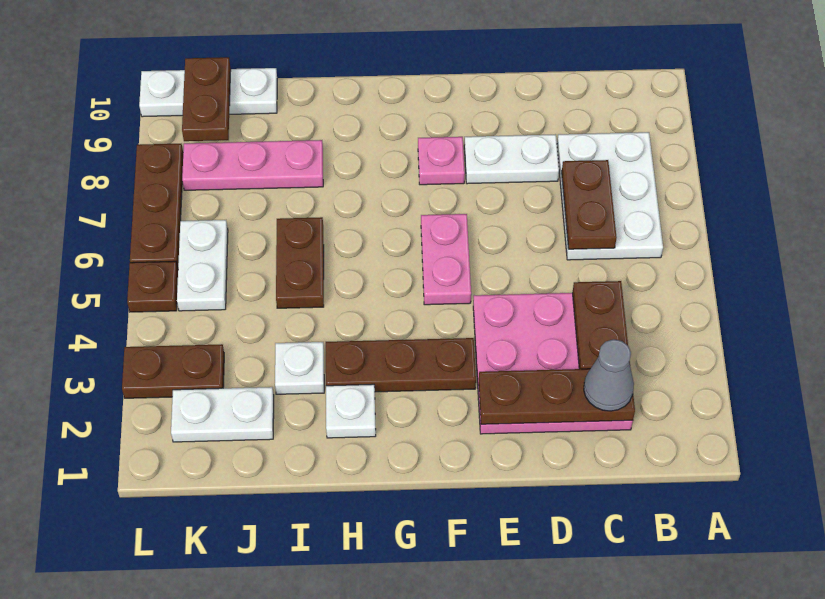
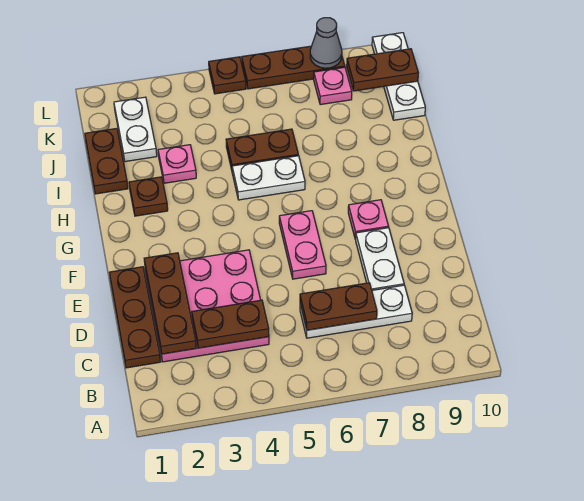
white 2x3 plate [557,132,663,260] -> white 1x3 plate [300,285,412,338]
grey 1x1 cone [584,339,634,411] -> grey 1x1 cone moved to [310,18,342,68]
brown 1x3 plate [326,338,476,392] -> brown 1x3 plate moved to [109,267,161,368]
pink 1x2 plate [421,214,471,305] -> pink 1x2 plate turned to [279,211,326,279]
white 1x1 plate [326,384,376,438] -> brown 1x1 plate [129,177,168,216]
white 1x1 plate [275,342,324,394] -> pink 1x1 plate [158,145,196,183]
pink 1x3 plate [182,140,323,190] -> pink 1x1 plate [314,67,352,105]
brown 1x2 plate [122,344,224,398] -> brown 1x2 plate moved to [85,128,128,194]
white 1x2 plate [177,220,228,311] -> white 1x2 plate moved to [232,156,305,200]

